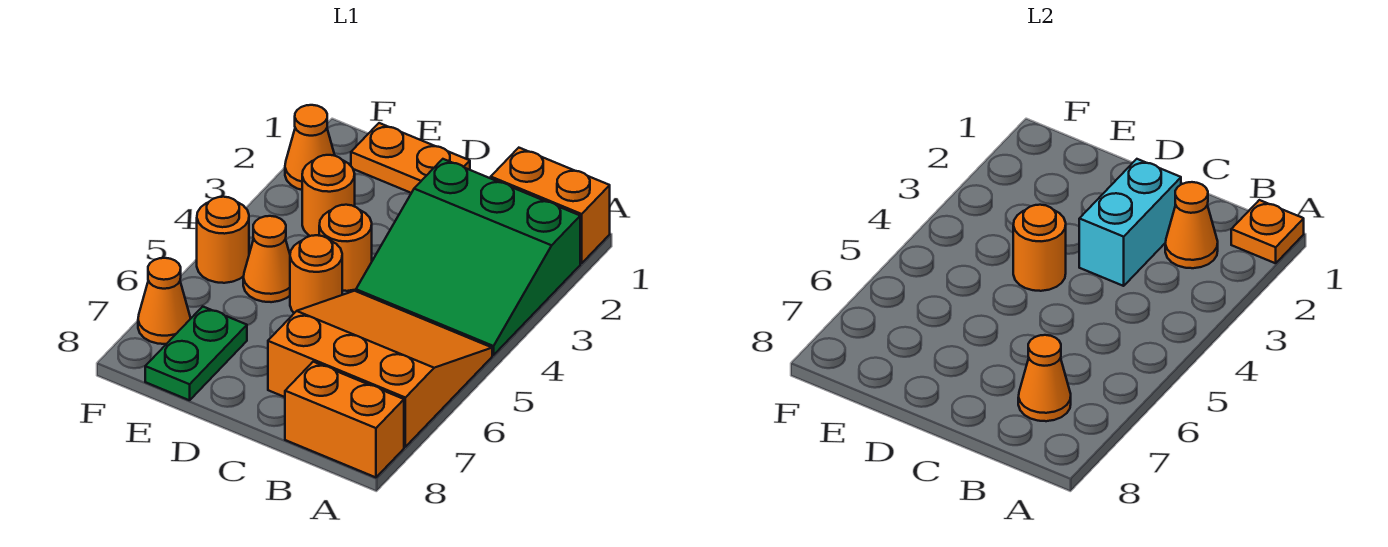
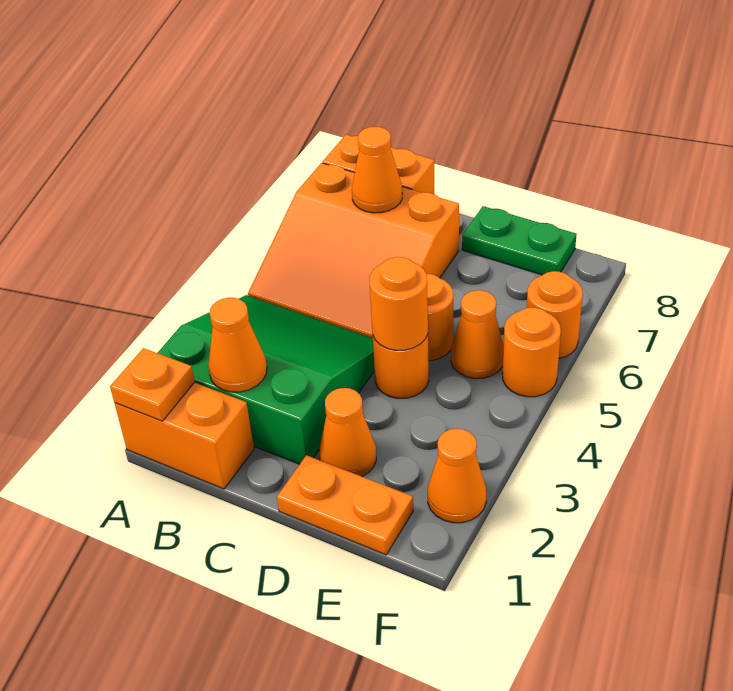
cyan 1x2 brick [1079,159,1181,286] -> none
orange 1x1 round brick [302,155,355,236] -> orange 1x1 round brick moved to [527,271,583,358]
green 1x2 plate [145,307,247,400] -> green 1x2 plate turned to [462,206,577,275]
orange 1x1 cone [138,258,190,344] -> orange 1x1 cone moved to [319,388,376,476]

